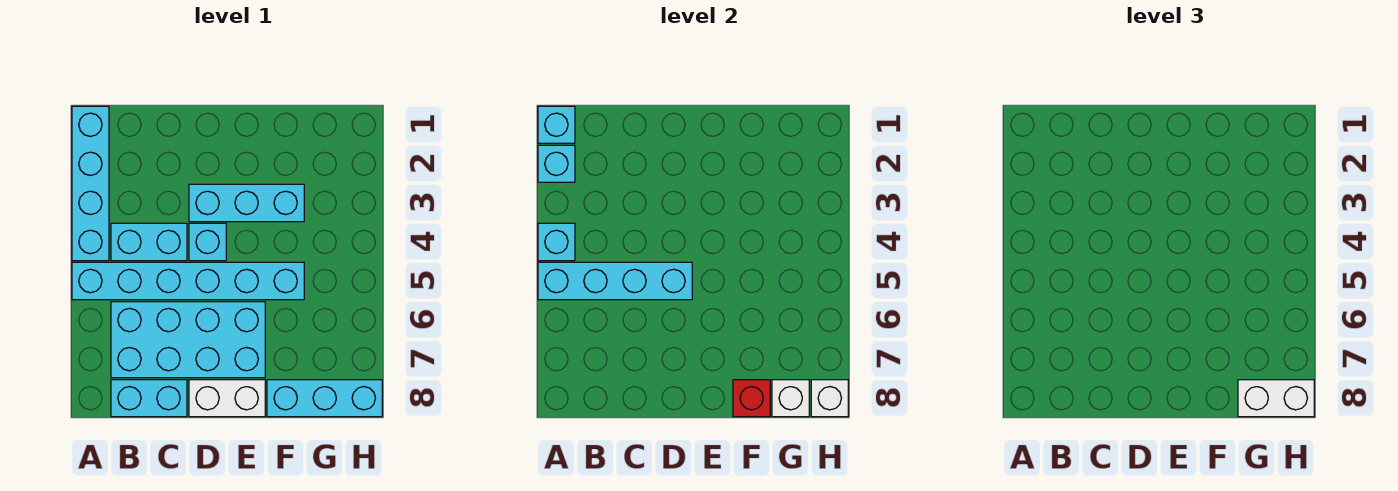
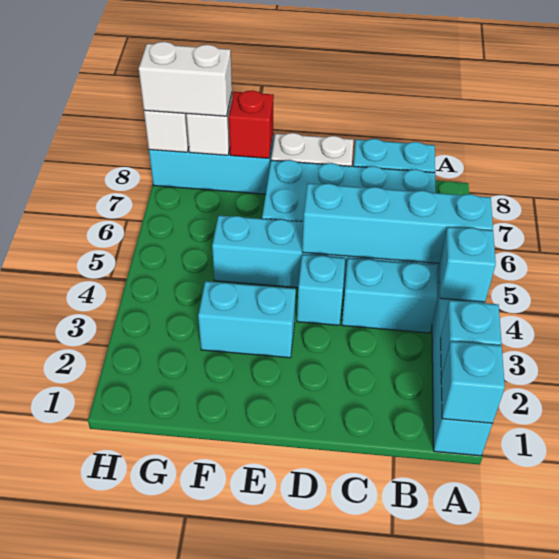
cyan 1x3 brick [189,184,304,222] -> cyan 1x2 brick [198,281,296,358]

